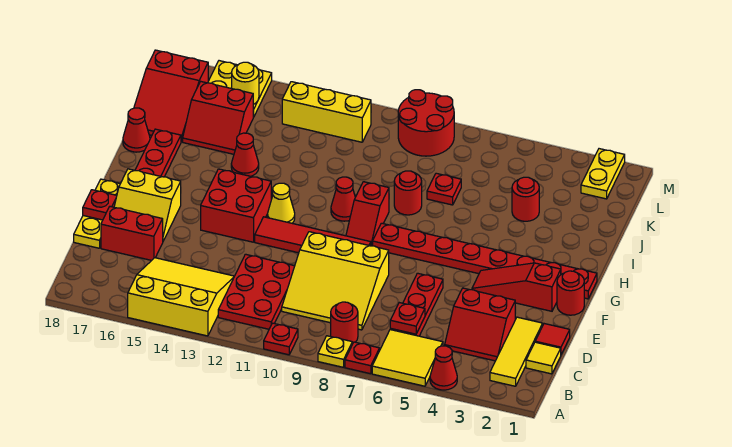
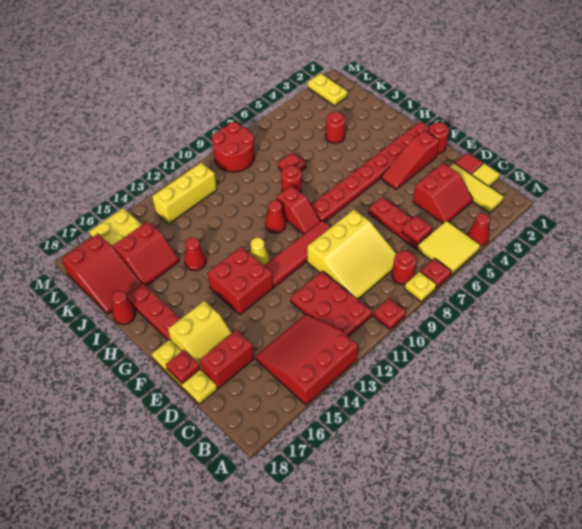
yellow 3x3 slope [128,258,234,336] -> red 3x3 slope [255,314,358,405]
yellow 1x1 round brick [232,62,259,105] -> none

